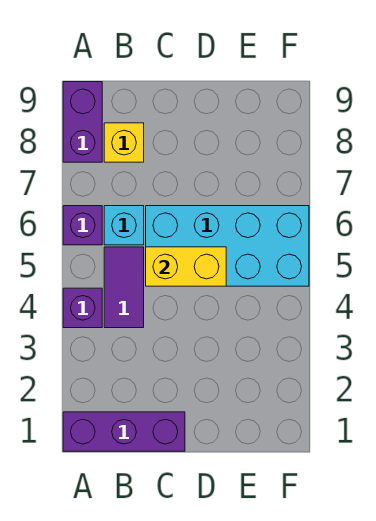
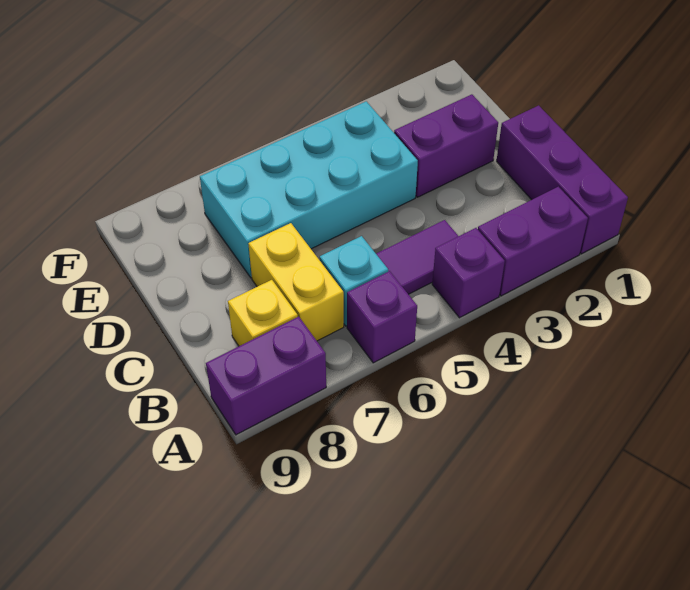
none -> purple 1x2 brick [478,187,588,296]
cyan 2x4 brick [146,206,309,286] -> cyan 2x4 brick turned to [200,101,418,278]
yellow 1x2 brick [146,247,226,286] -> yellow 1x2 brick moved to [248,223,344,341]
none -> purple 1x2 brick [394,94,498,197]

